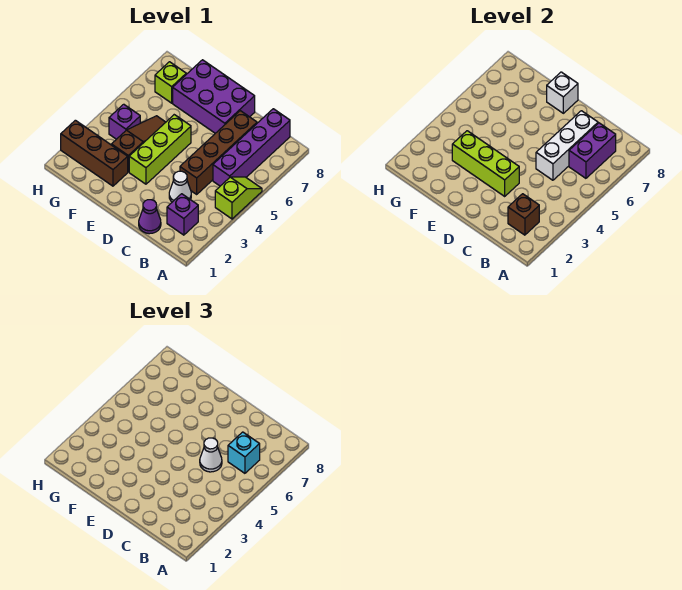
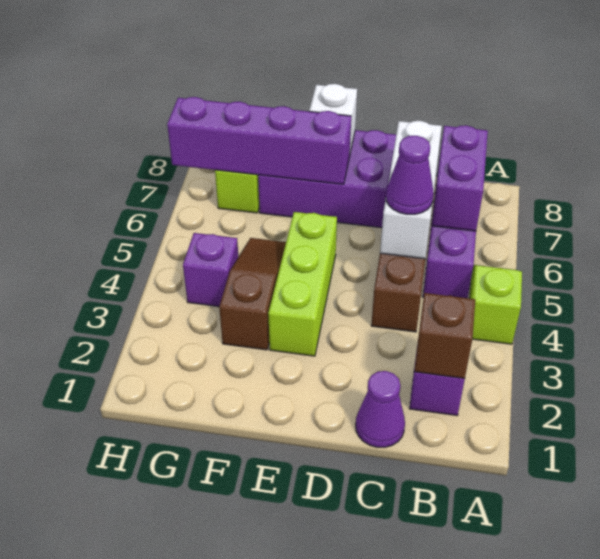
cyan 1x1 brick [228,432,260,473] -> none
white 1x1 cone [169,171,191,202] -> none
white 1x1 cone [200,438,222,472] -> purple 1x1 cone [386,136,434,214]
lime 1x3 brick [452,131,519,196] -> none
none -> purple 1x4 brick [167,97,351,184]
brown 1x3 brick [61,120,128,186] -> none

